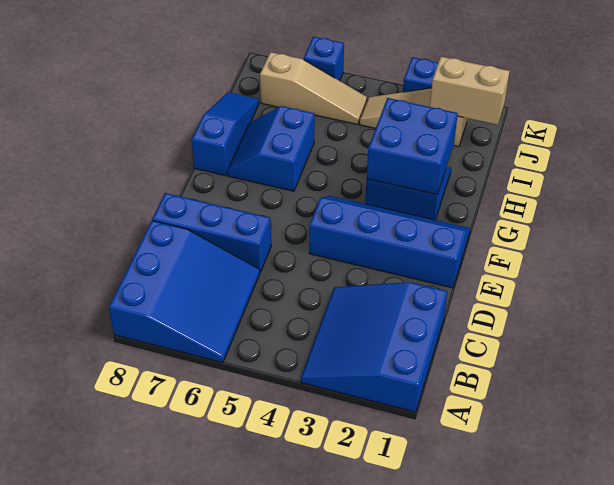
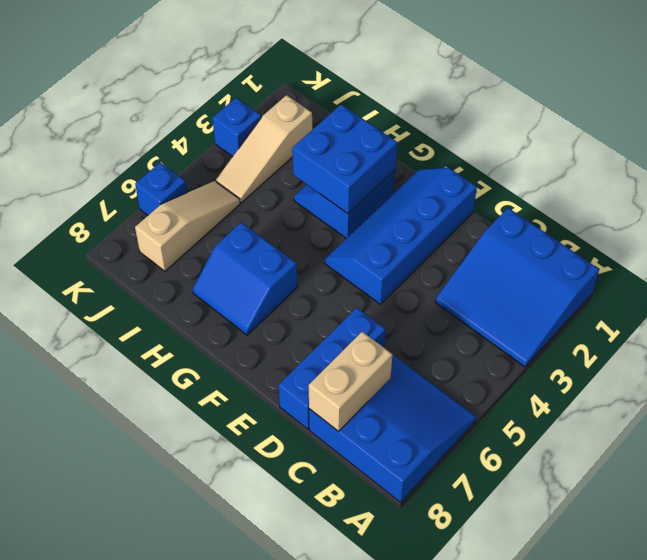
blue 1x3 slope [191,92,259,176] -> none
tan 1x2 brick [430,57,510,125] -> tan 1x2 brick moved to [309,332,392,432]

